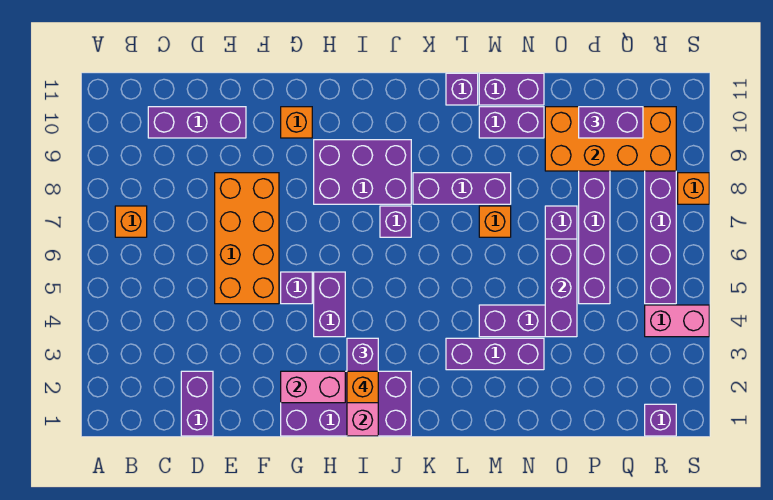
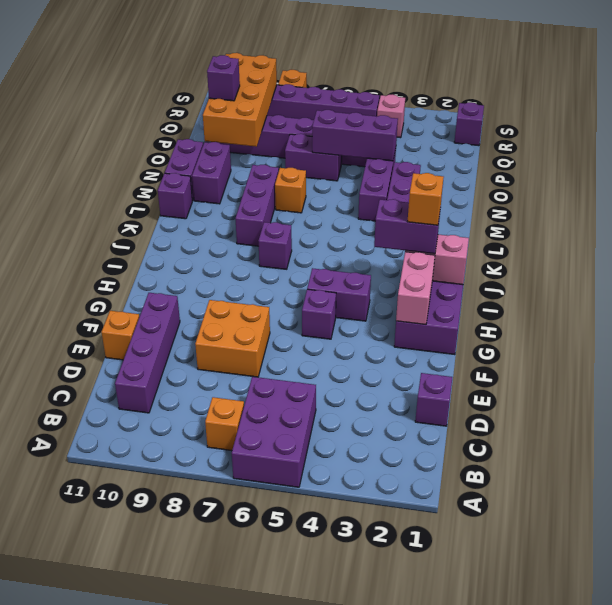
purple 1x3 brick [148,107,246,138] -> purple 1x4 brick [115,293,180,413]
purple 1x2 brick [181,371,213,436] -> purple 1x1 brick [415,373,452,426]
orange 2x4 brick [215,173,279,304] -> orange 2x2 brick [195,300,270,377]
orange 1x1 brick [281,107,312,138] -> orange 1x1 brick moved to [102,311,139,360]
purple 2x3 brick [314,140,411,204] -> purple 2x3 brick moved to [232,377,316,487]
purple 1x2 brick [579,107,643,138] -> purple 1x1 brick [207,55,240,101]
pink 1x2 brick [645,305,709,337] -> pink 1x1 brick [377,94,405,138]

